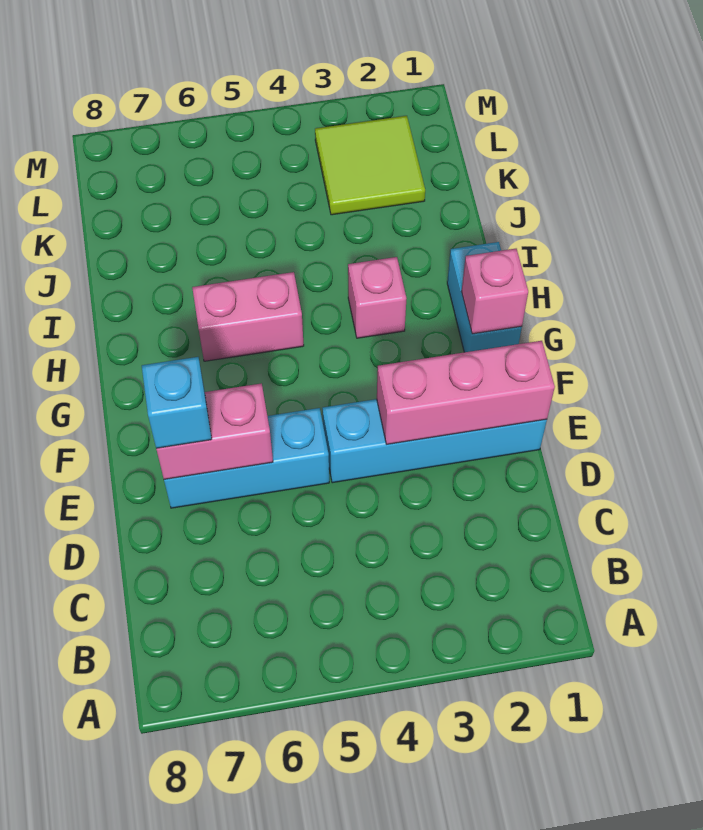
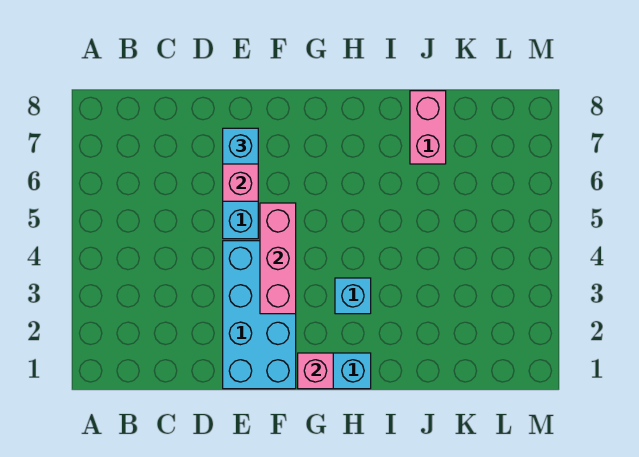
cyan 1x4 brick [322,399,547,483] -> cyan 2x4 brick [223,241,296,389]
pink 1x3 brick [377,341,555,444] -> pink 1x3 brick moved to [260,203,296,314]
pink 1x1 brick [348,257,407,338] -> cyan 1x1 brick [335,278,371,314]
pink 1x2 brick [192,272,304,361] -> pink 1x2 brick moved to [410,91,446,164]
lime 2x2 tile [315,116,425,215] -> none

